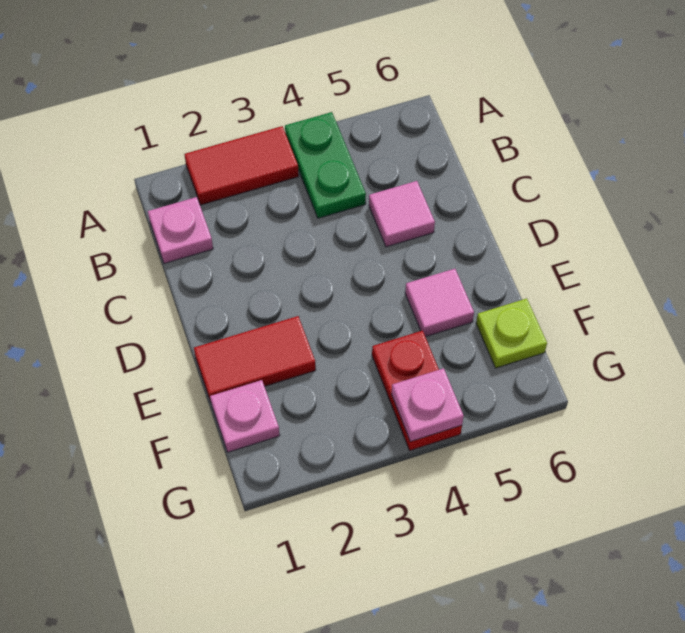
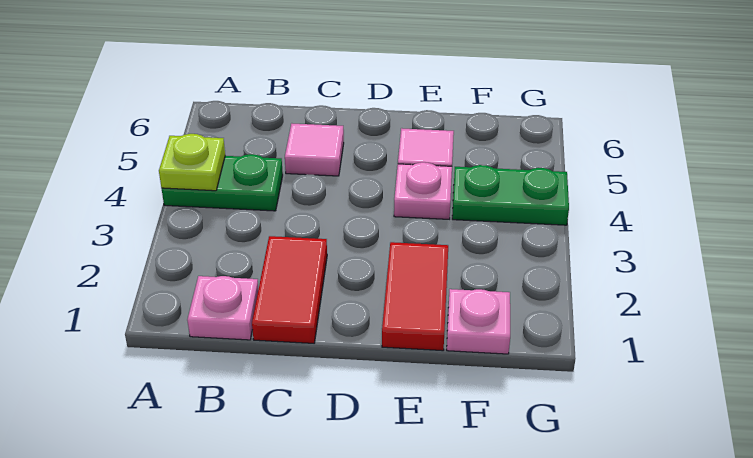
red 1x2 tile [184,126,299,205] -> red 1x2 tile moved to [252,236,327,343]
red 1x2 plate [372,331,462,450] -> green 1x2 plate [452,165,569,225]
lime 1x1 plate [476,299,547,368] -> lime 1x1 plate moved to [159,134,225,191]
pink 1x1 plate [392,368,464,442] -> pink 1x1 plate moved to [394,162,452,219]

